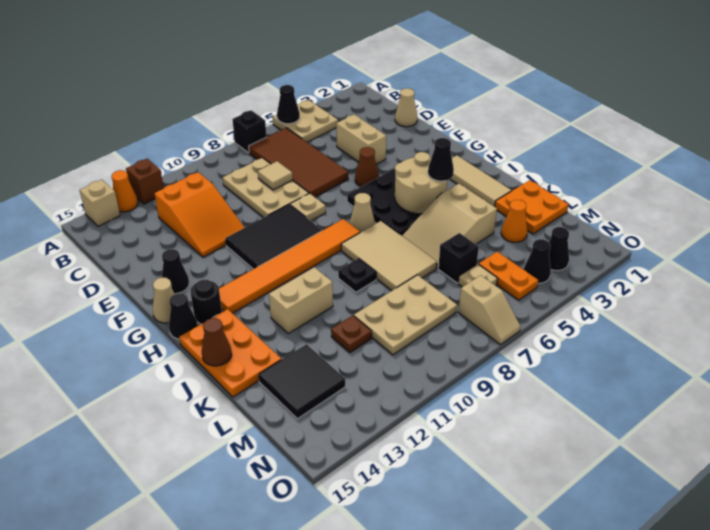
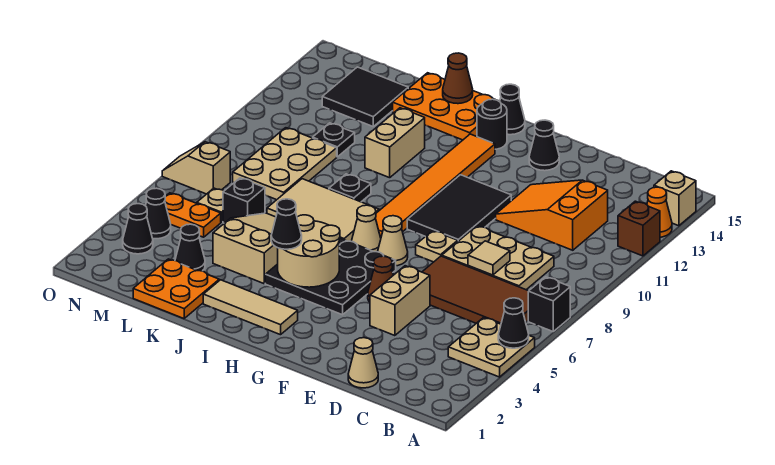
tan 1x2 brick [336,115,386,164] -> tan 1x2 brick turned to [370,266,430,336]
tan 1x1 cone [153,278,175,323] -> tan 1x1 cone moved to [378,216,408,266]
orange 1x1 cone [501,200,527,242] -> black 1x1 cone [175,224,205,271]
brown 1x1 plate [331,315,372,353] -> black 1x1 plate [313,123,355,157]

